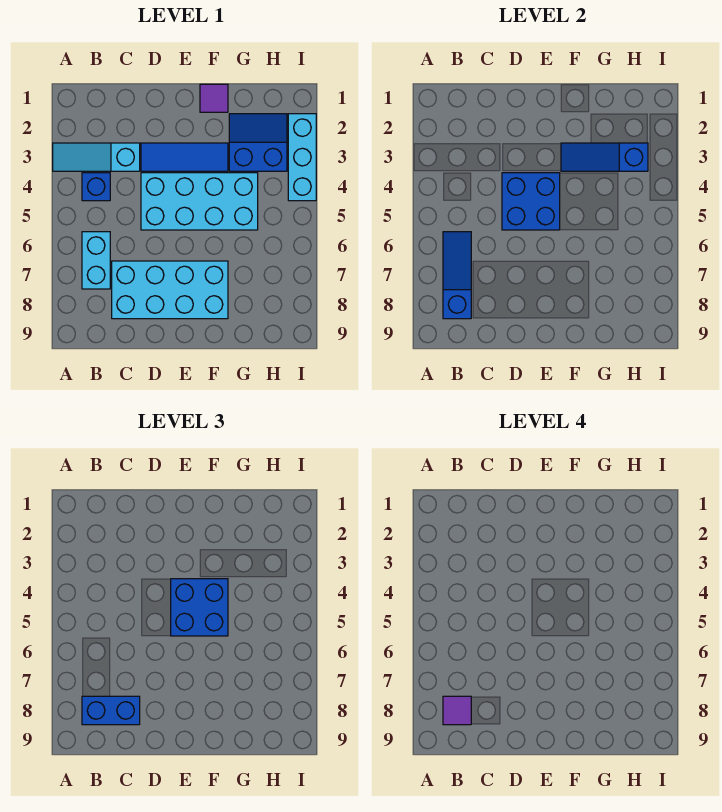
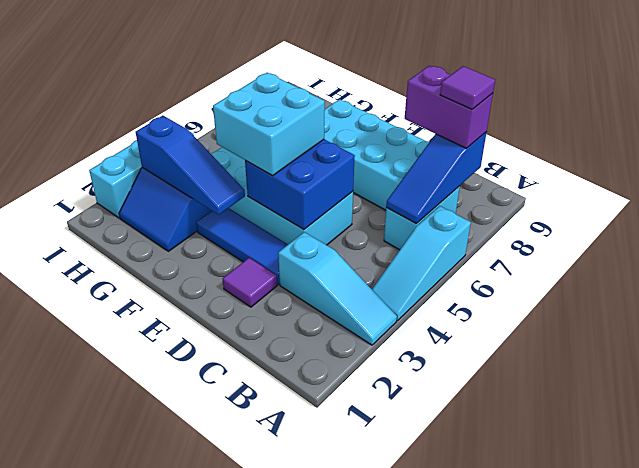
none -> cyan 1x3 slope [372,206,471,321]
blue 1x1 brick [82,173,110,201] -> none
blue 1x2 brick [82,696,140,725] -> purple 1x2 brick [405,66,493,148]
blue 2x2 brick [171,579,228,636] -> cyan 2x2 brick [213,73,325,176]
purple 1x1 tile [200,84,228,112] -> purple 1x1 tile moved to [223,258,277,307]

